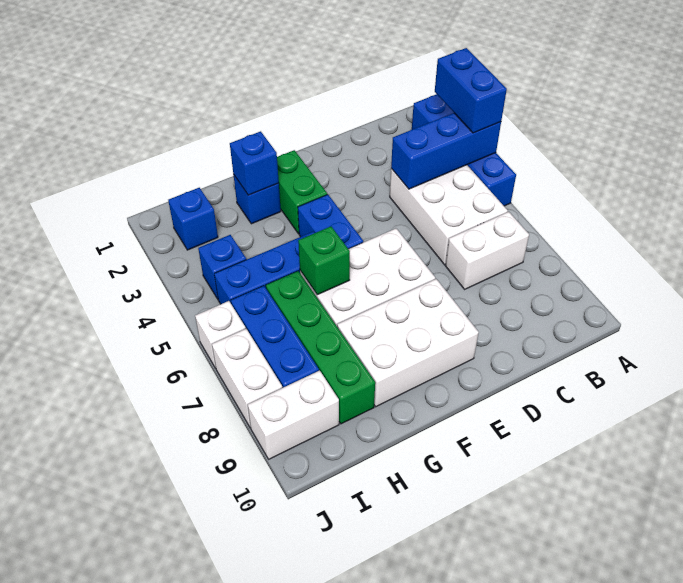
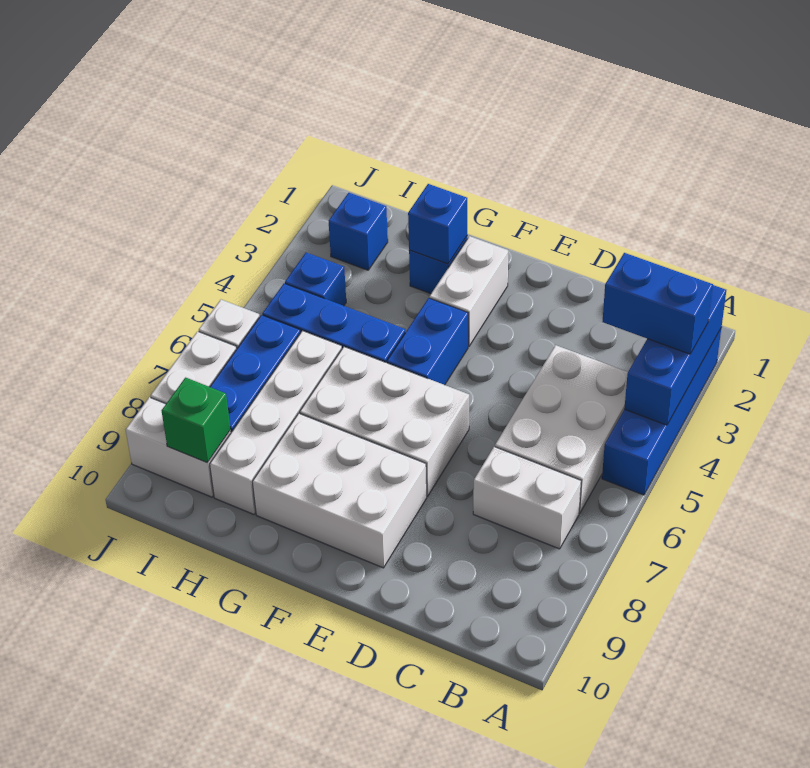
blue 1x2 brick [435,48,507,133] -> blue 1x2 brick turned to [603,253,713,354]
blue 1x3 brick [391,113,501,189] -> blue 1x3 brick turned to [624,285,726,425]
green 1x2 brick [277,150,327,234] -> white 1x2 brick [429,236,508,346]
green 1x1 brick [298,227,350,295] -> green 1x1 brick moved to [162,378,231,462]
green 1x4 brick [266,271,375,424] -> white 1x4 brick [210,331,342,514]

